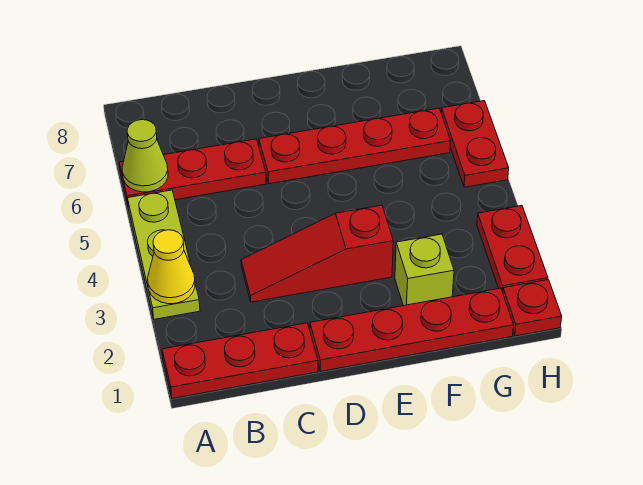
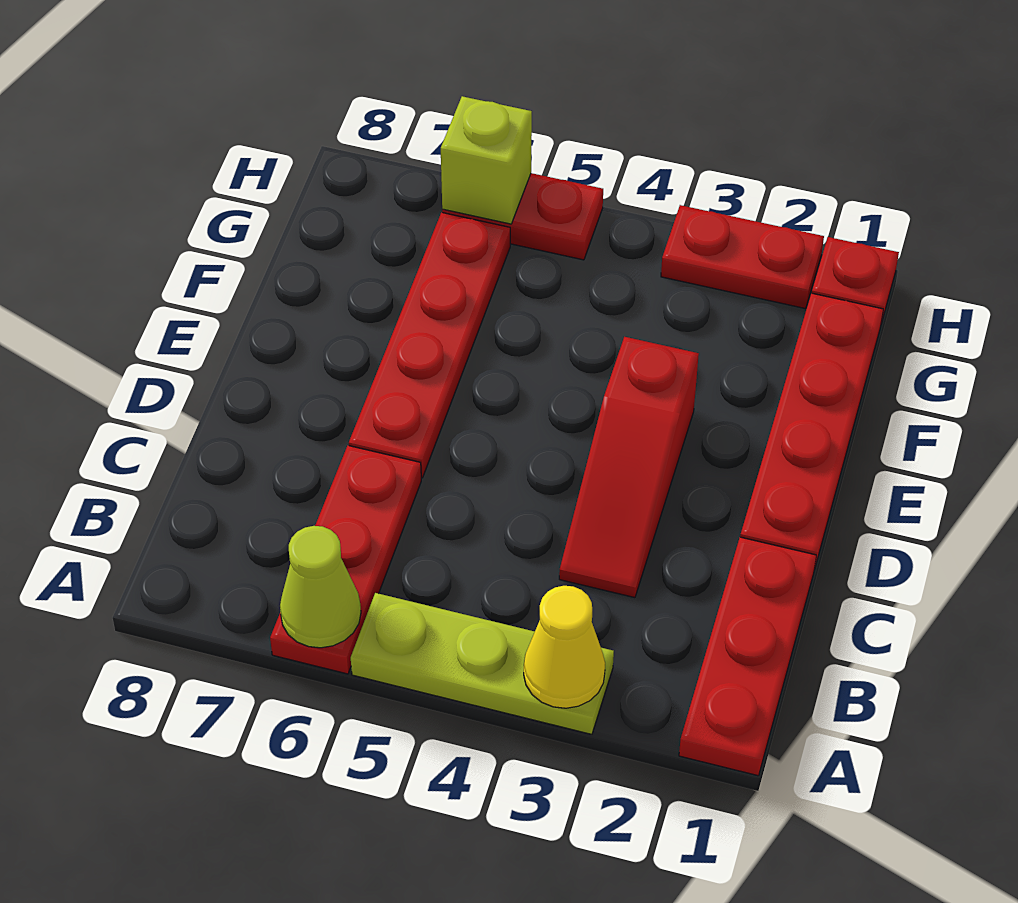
lime 1x1 brick [395,234,454,306] -> lime 1x1 brick moved to [441,96,532,224]

